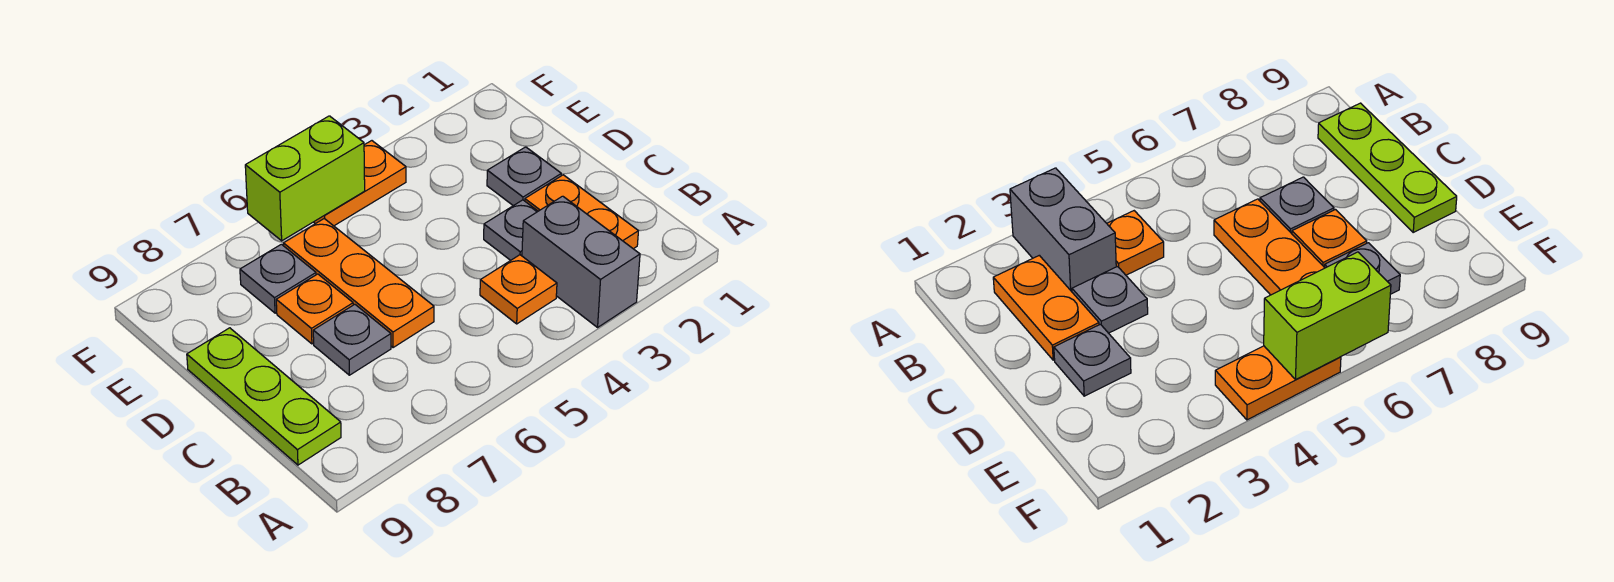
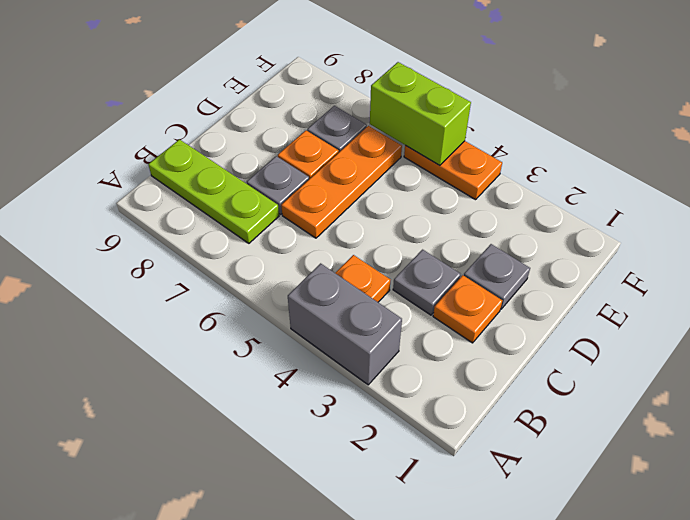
grey 1x2 brick [522,196,640,327] -> grey 1x2 brick turned to [288,263,402,385]
orange 1x2 plate [525,175,638,249] -> orange 1x1 plate [433,275,502,343]
lime 1x3 plate [187,328,341,465] -> lime 1x3 plate turned to [148,139,279,243]

